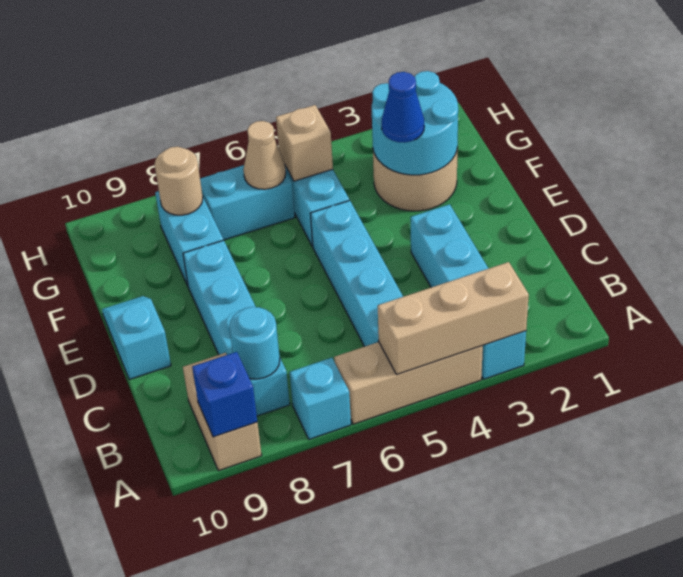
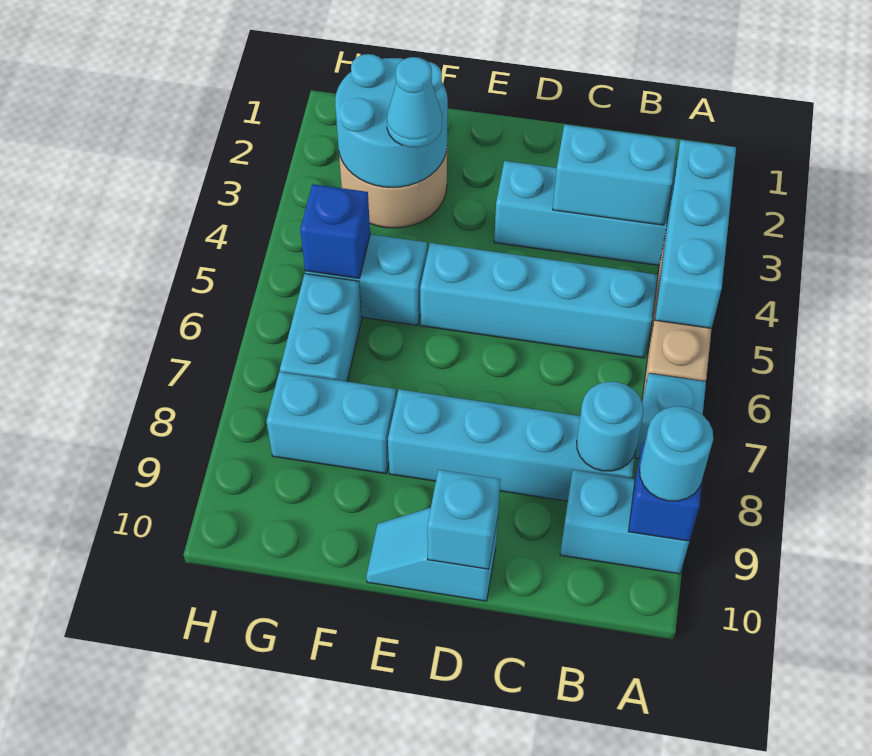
tan 1x3 brick [378,262,529,375] -> cyan 1x3 brick [655,140,736,328]
tan 1x2 brick [183,353,262,471] -> cyan 1x2 brick [560,470,689,574]
none -> cyan 1x1 round brick [640,406,713,501]
none -> cyan 1x2 brick [553,124,677,225]
none -> cyan 1x1 brick [427,470,500,569]
blue 1x1 cone [382,72,424,143] -> cyan 1x1 cone [387,57,442,147]
tan 1x1 brick [276,105,333,181] -> blue 1x1 brick [300,184,370,278]
tan 1x1 cone [243,121,286,189] -> none
tan 1x1 round brick [154,147,203,215] -> none

